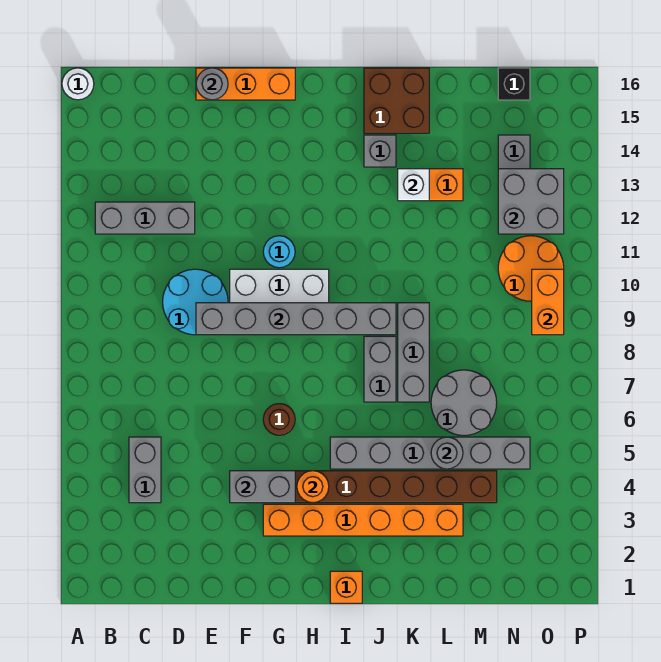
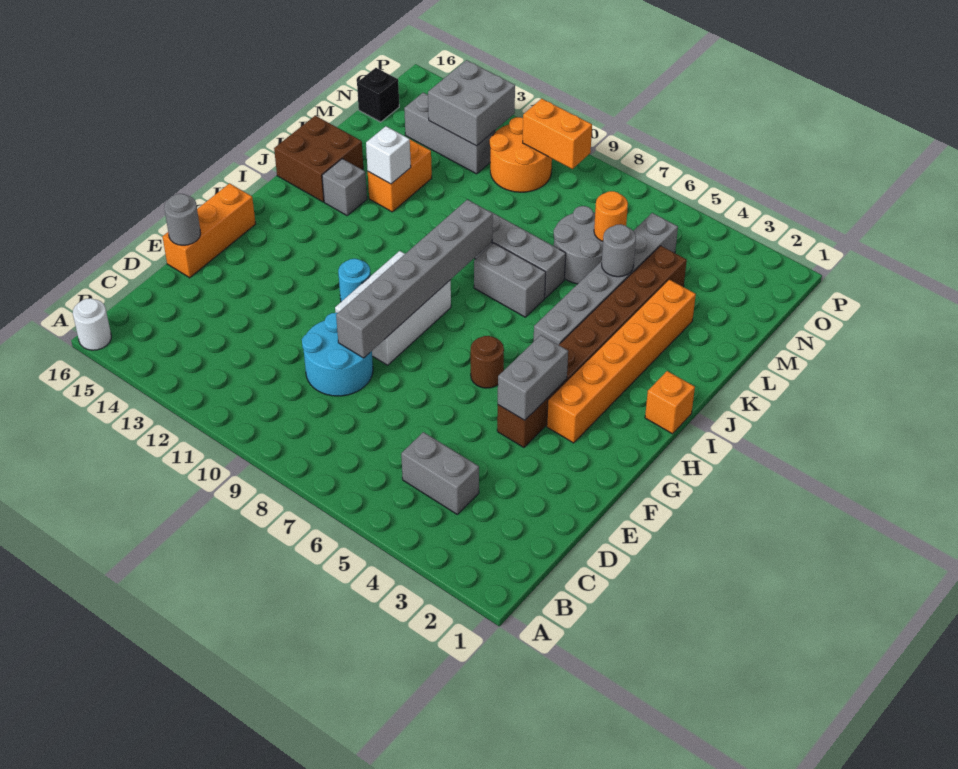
grey 1x3 brick [95,202,195,234] -> none
orange 1x1 round brick [297,471,329,503] -> orange 1x1 round brick moved to [594,191,628,241]

